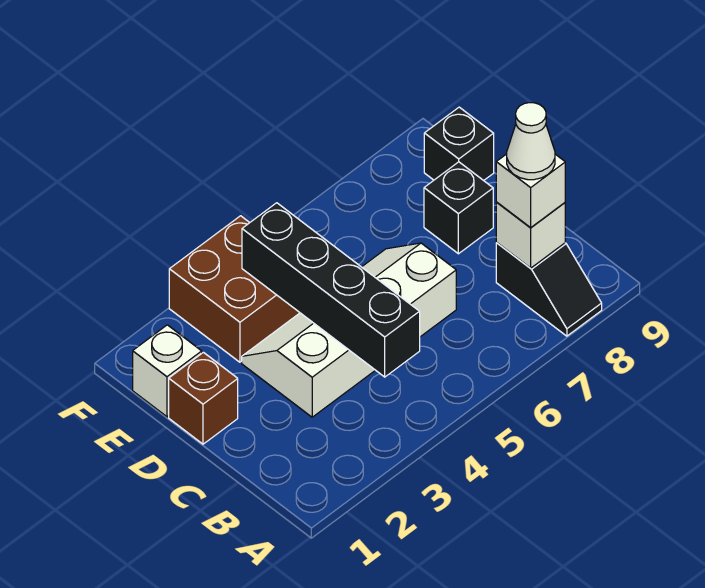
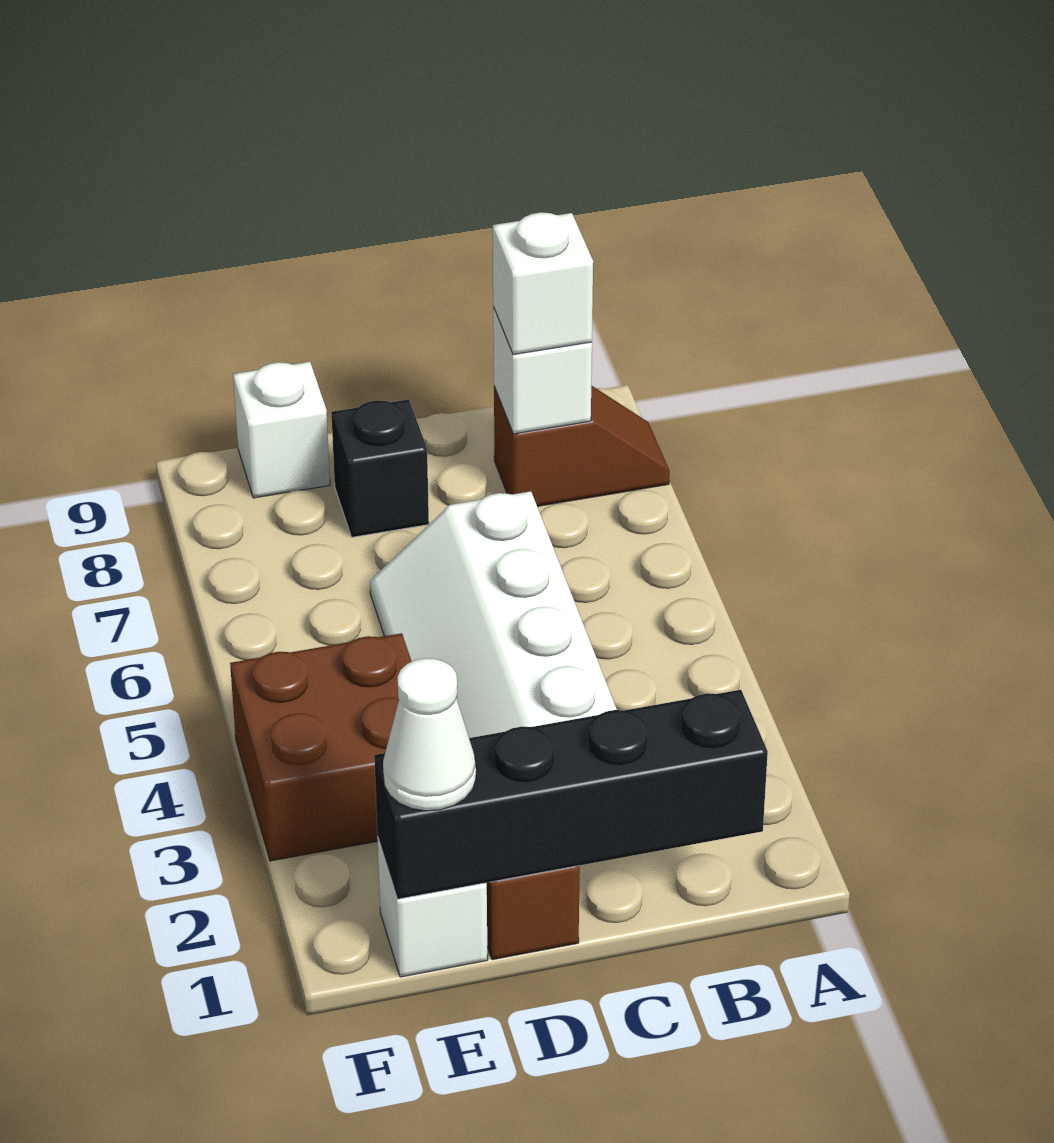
black 1x2 slope [496,243,602,336] -> brown 1x2 slope [494,385,670,506]
black 1x4 brick [242,203,420,377] -> black 1x4 brick moved to [374,690,768,899]
white 1x1 cone [507,103,555,180] -> white 1x1 cone moved to [383,658,476,811]
black 1x1 brick [424,107,494,181] -> white 1x1 brick [233,362,330,498]

